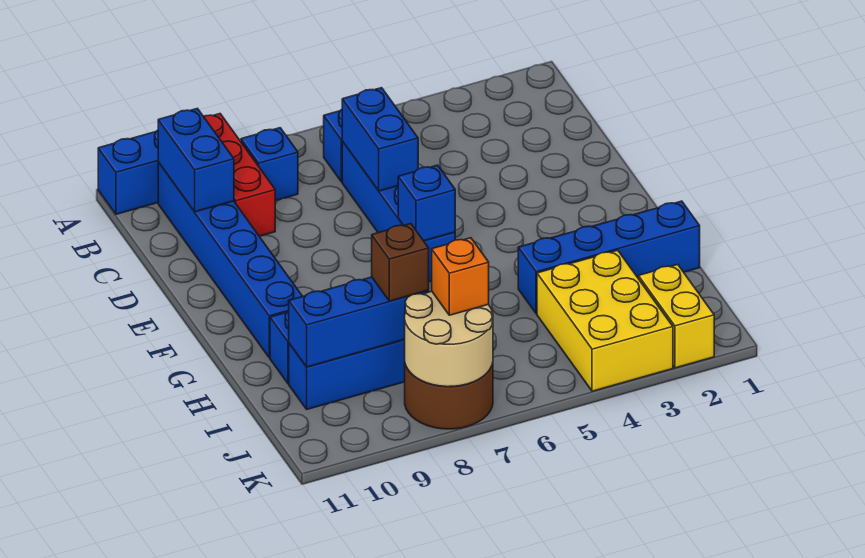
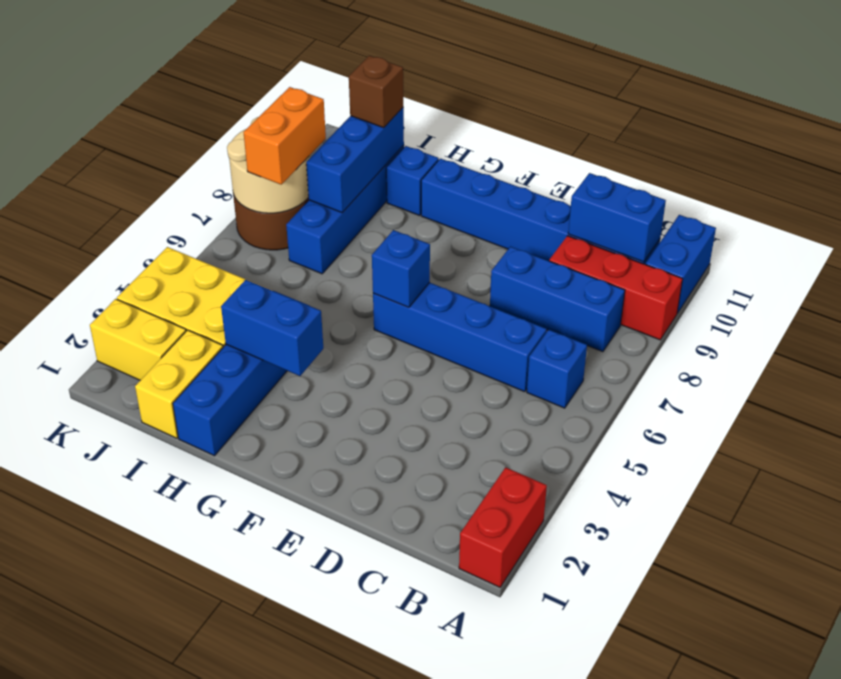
none -> red 1x2 brick [459,467,547,587]
blue 1x1 brick [241,128,298,201] -> blue 1x3 brick [490,247,625,352]
blue 1x2 brick [342,88,418,191] -> blue 1x2 brick moved to [221,280,323,376]
none -> yellow 1x2 brick [135,330,223,438]
brown 1x1 brick [372,224,429,301] -> brown 1x1 brick moved to [349,56,403,128]
orange 1x1 brick [432,238,489,315] -> orange 1x2 brick [244,87,326,184]

